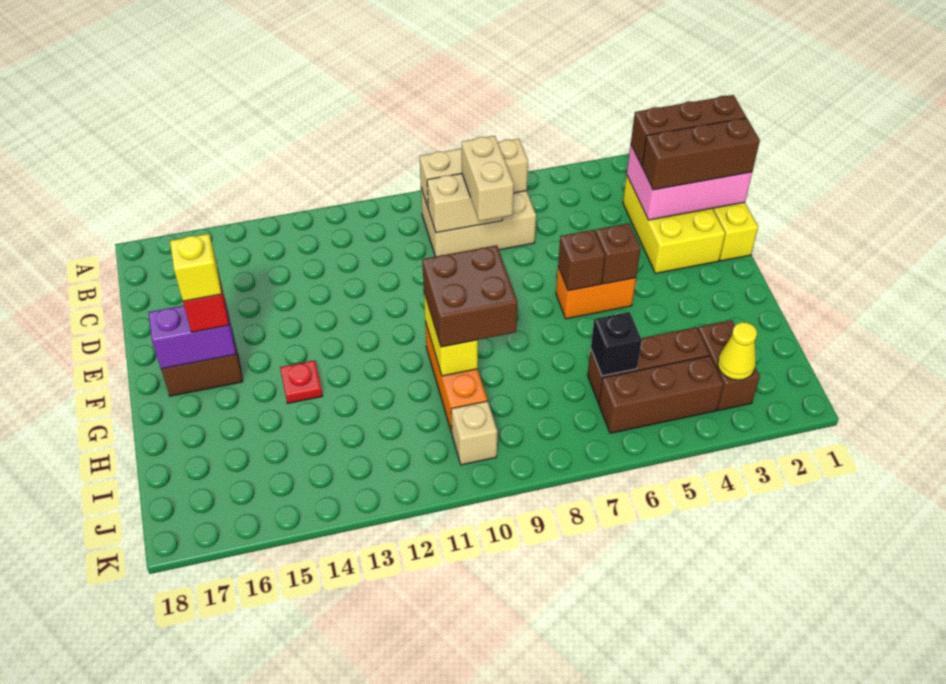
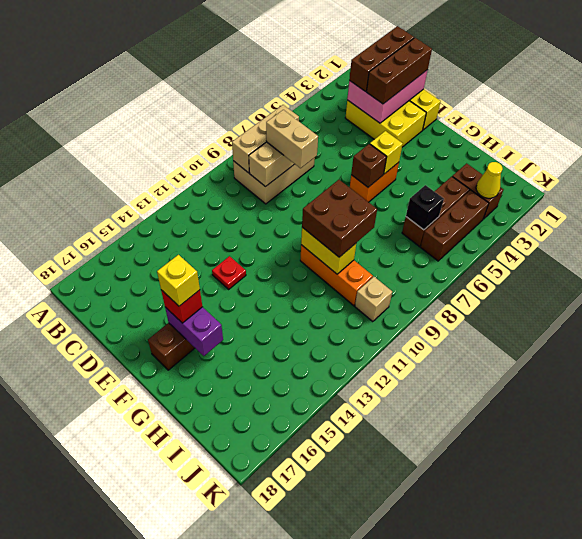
brown 1x1 brick [596,223,641,284] -> yellow 1x1 brick [370,131,403,174]
purple 1x2 brick [148,302,236,369] -> purple 1x2 brick turned to [165,307,223,356]
red 1x1 plate [280,360,323,403] -> red 1x1 plate moved to [212,256,246,289]

